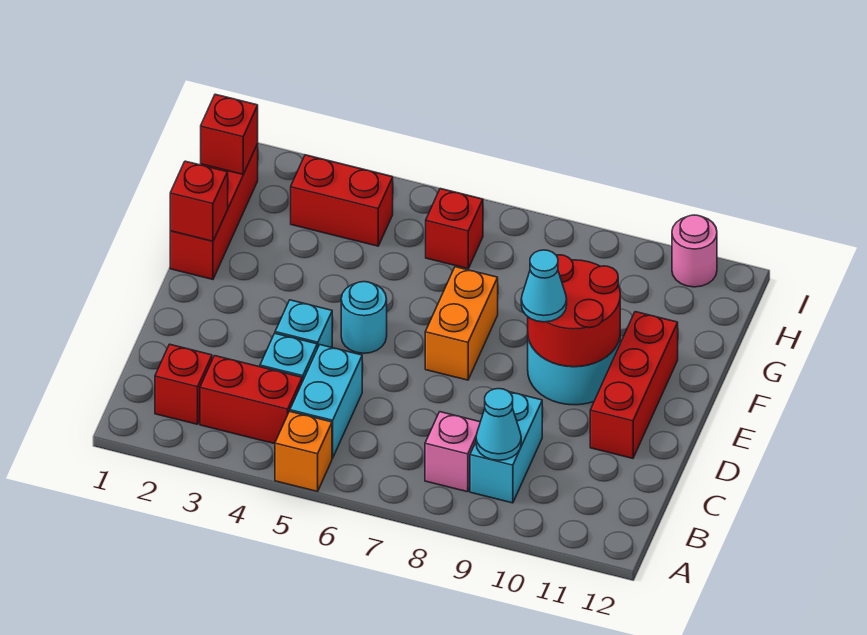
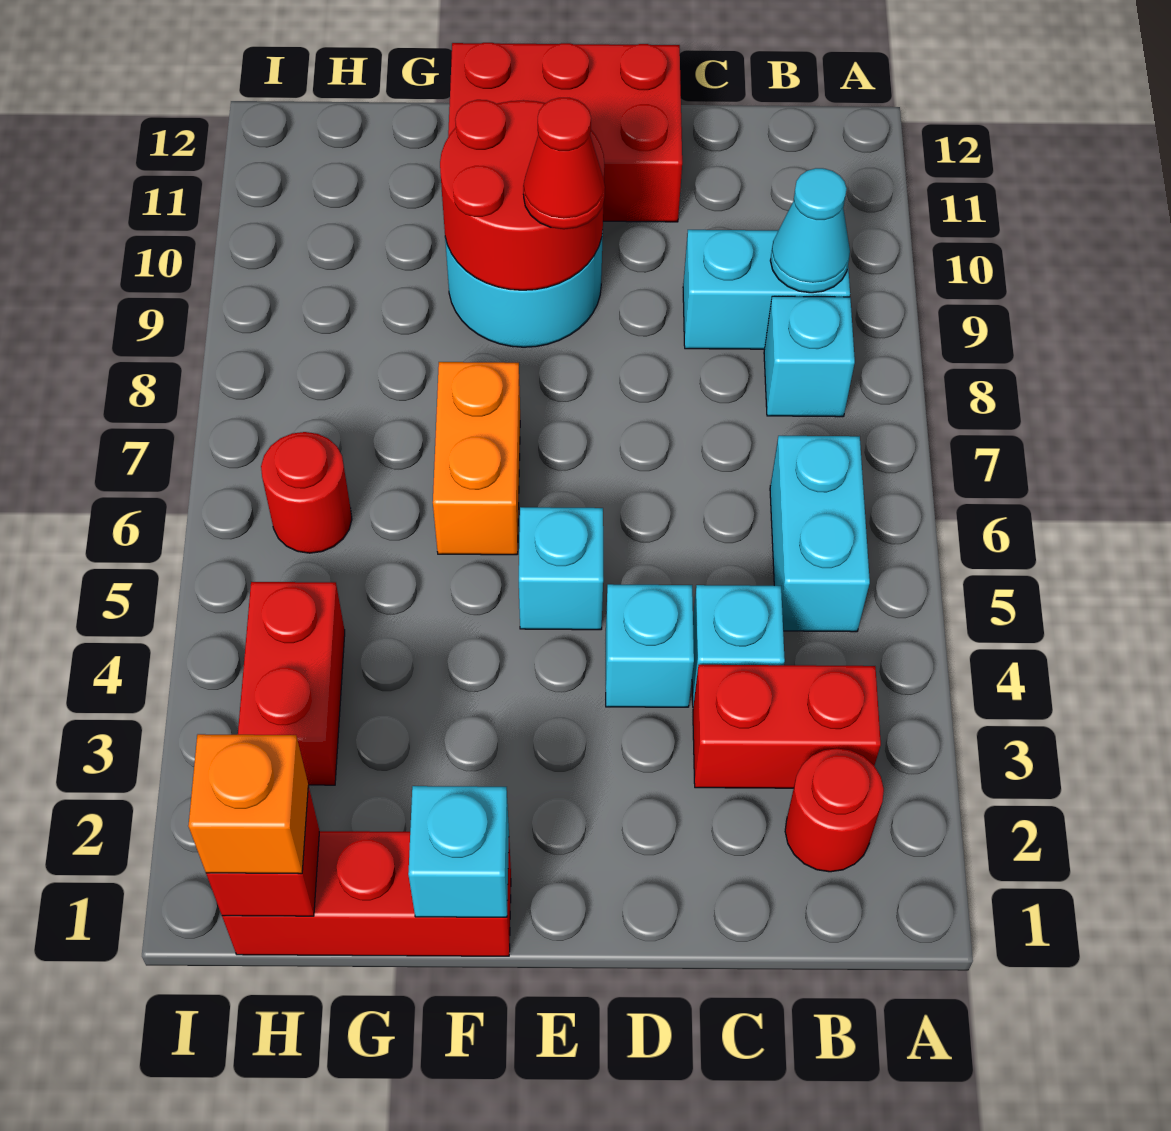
orange 1x1 brick [275,411,332,491] -> orange 1x1 brick moved to [188,734,308,874]
red 1x1 brick [155,344,212,424] -> red 1x1 round brick [785,748,884,872]
red 1x2 brick [200,356,302,444] -> red 1x2 brick turned to [693,665,881,788]
cyan 1x2 brick [290,345,362,458] -> cyan 1x2 brick turned to [770,436,870,632]
pink 1x1 brick [425,412,480,492] -> cyan 1x1 brick [764,296,855,417]
red 1x3 brick [590,312,678,458] -> red 2x3 brick [448,43,682,222]
cyan 1x1 round brick [341,282,387,353] -> cyan 1x1 brick [519,507,603,630]
orange 1x2 brick [425,267,498,380] -> orange 1x2 brick turned to [433,362,520,555]
cyan 1x1 cone [521,250,567,322] -> red 1x1 cone [523,98,605,229]
red 1x1 brick [170,161,228,241] -> cyan 1x1 brick [408,786,509,917]
red 1x1 brick [426,189,483,269] -> red 1x1 round brick [261,432,352,553]
pink 1x1 round brick [672,215,717,287] -> none

